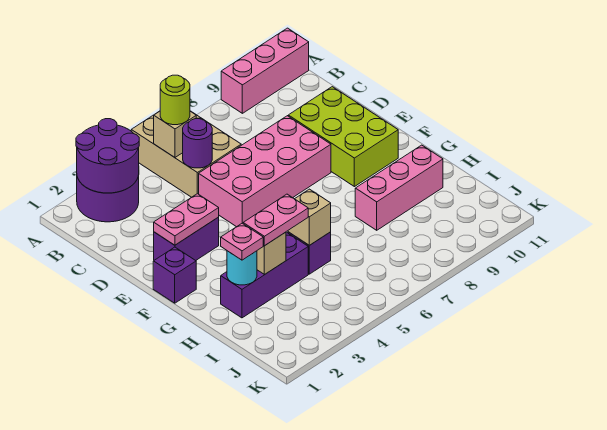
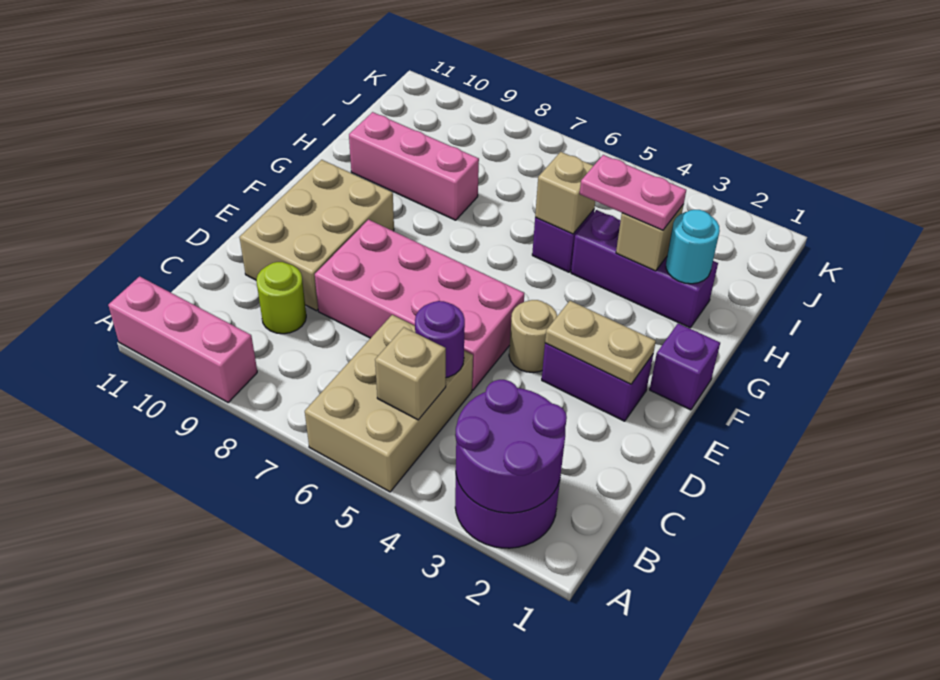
lime 1x1 round brick [160,75,190,125] -> lime 1x1 round brick moved to [256,262,306,334]
lime 2x3 brick [288,87,398,187] -> tan 2x3 brick [240,160,394,311]
pink 1x2 plate [154,194,219,245] -> tan 1x2 plate [545,301,656,384]
none -> tan 1x1 round brick [509,300,557,373]
pink 1x1 plate [221,223,263,260] -> none

